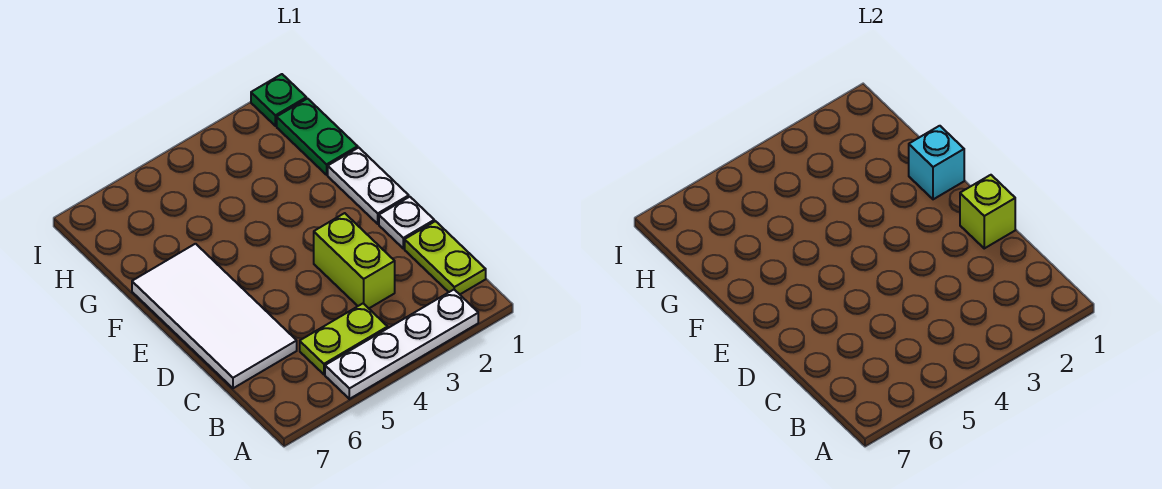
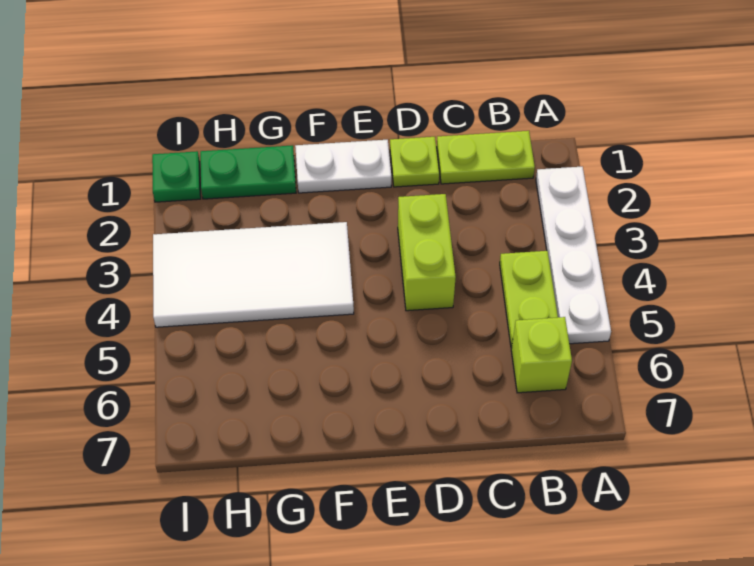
lime 1x2 brick [314,213,395,308] -> lime 1x2 brick turned to [398,194,456,311]
white 2x4 tile [132,244,297,388] -> white 2x4 tile moved to [153,222,354,327]
white 1x1 plate [379,197,434,248] -> lime 1x1 plate [390,137,439,187]
lime 1x1 brick [960,175,1015,248] -> lime 1x1 brick moved to [511,317,572,393]
cyan 1x1 brick [909,126,964,199] -> none

